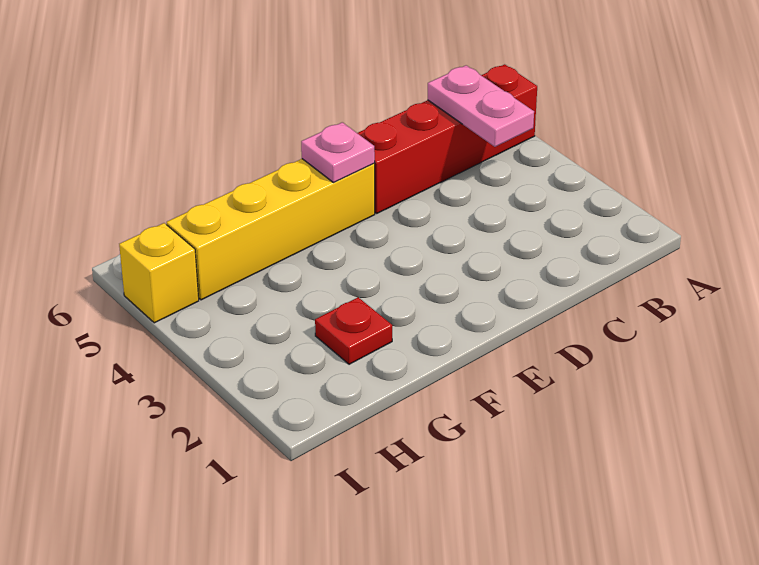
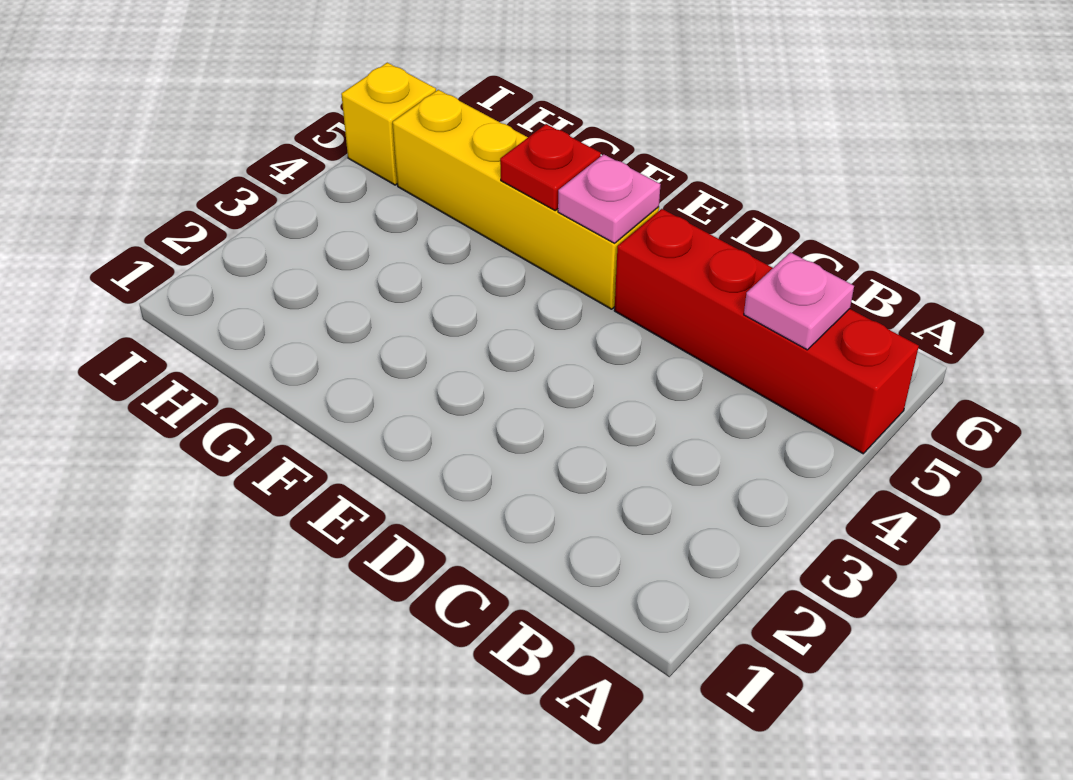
pink 1x2 plate [428,65,534,147] -> pink 1x1 plate [744,252,854,350]
red 1x1 plate [315,297,392,364] -> red 1x1 plate moved to [500,124,601,210]

